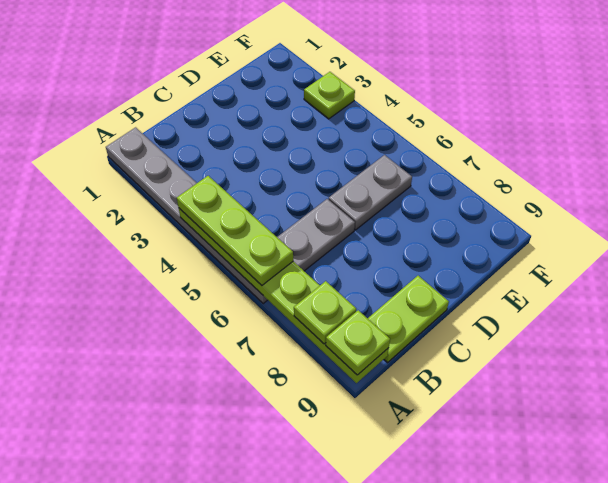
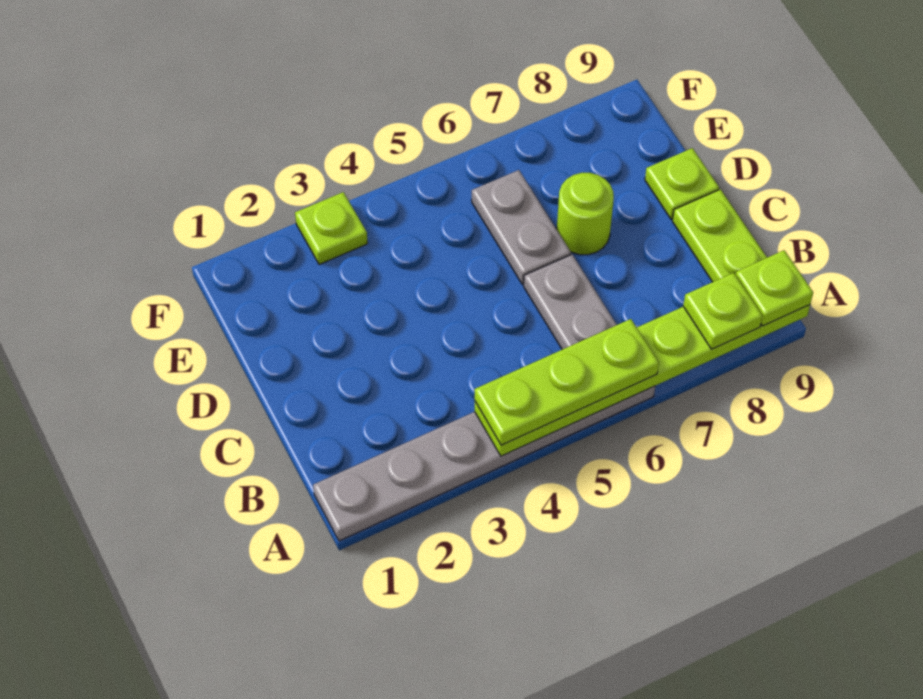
none -> lime 1x1 round brick [557,173,614,255]
none -> lime 1x1 plate [645,148,719,219]

